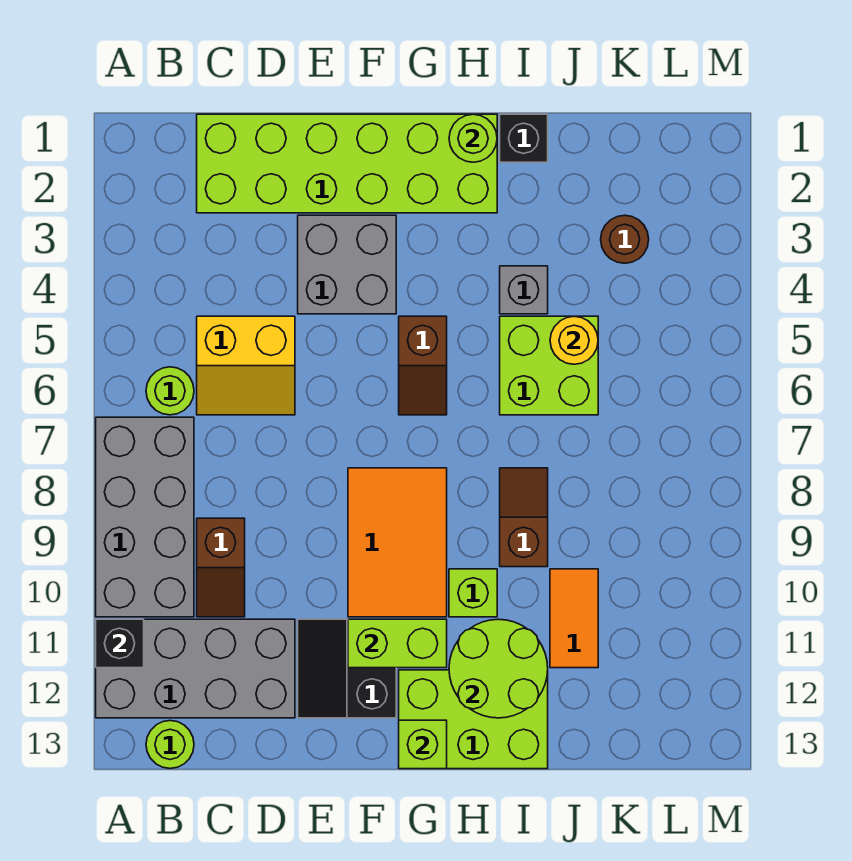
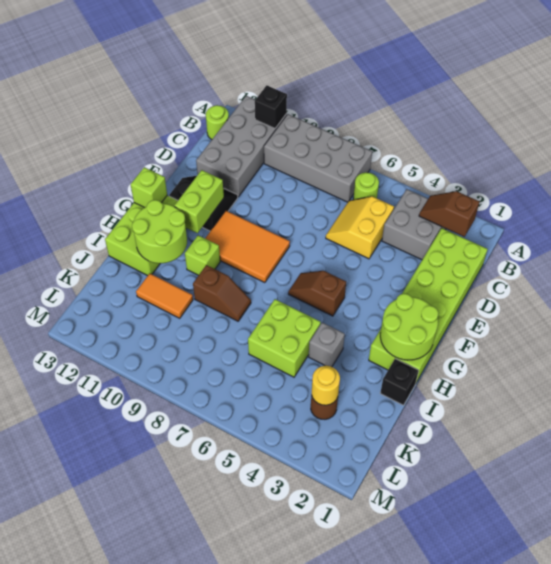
brown 1x2 slope [197,518,245,617] -> brown 1x2 slope moved to [419,191,479,237]
grey 2x2 brick [298,215,396,314] -> grey 2x2 brick moved to [382,189,446,260]
lime 1x1 round brick [449,114,497,162] -> lime 2x2 round brick [380,294,438,360]
yellow 1x1 round brick [550,316,598,364] -> yellow 1x1 round brick moved to [312,366,340,405]

